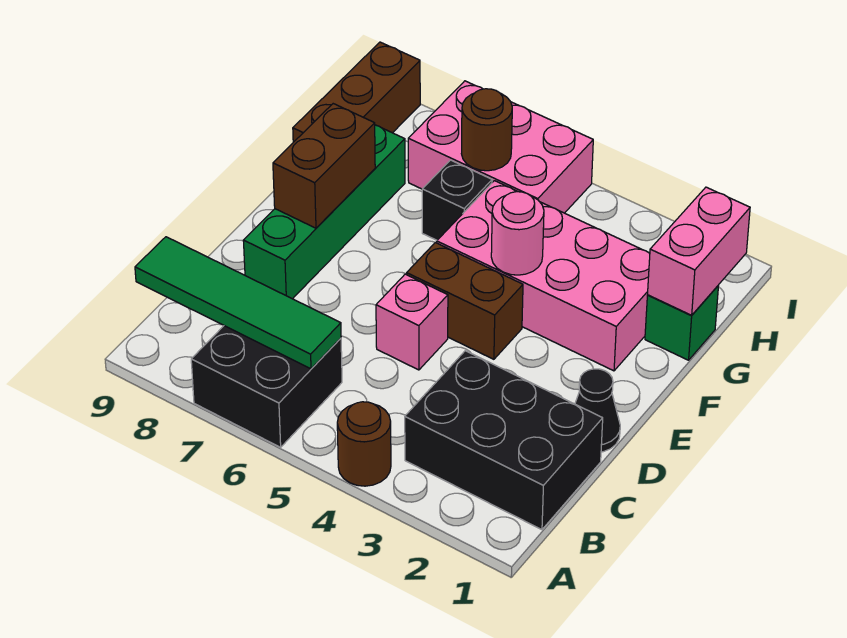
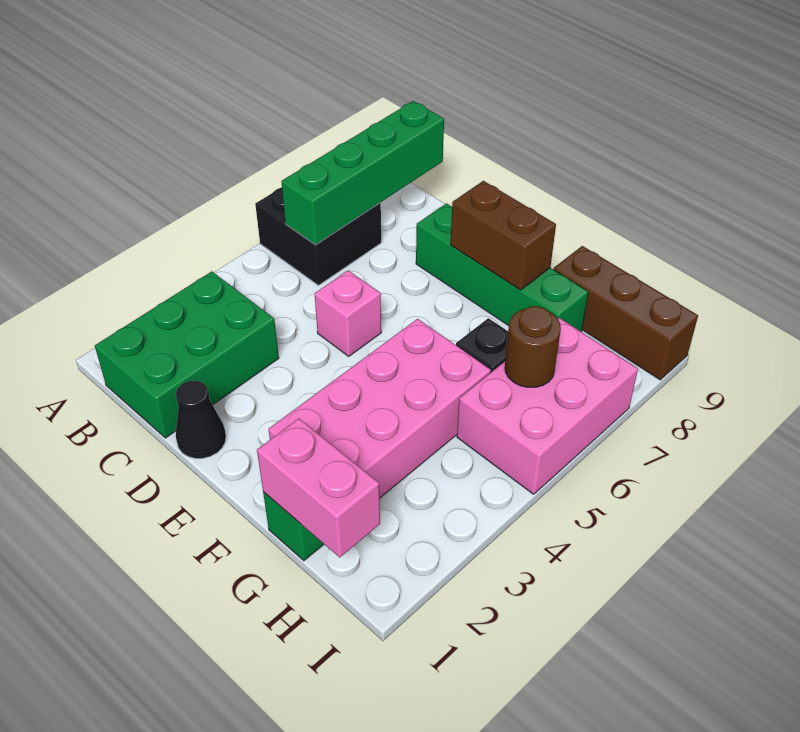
brown 1x1 round brick [337,402,391,486] -> none
black 2x3 brick [405,351,603,530] -> green 2x3 brick [95,271,279,438]
green 1x4 tile [135,237,341,369] -> green 1x4 brick [281,101,444,245]
brown 1x2 brick [407,242,523,359] -> none
pink 1x1 round brick [491,192,544,275] -> none

